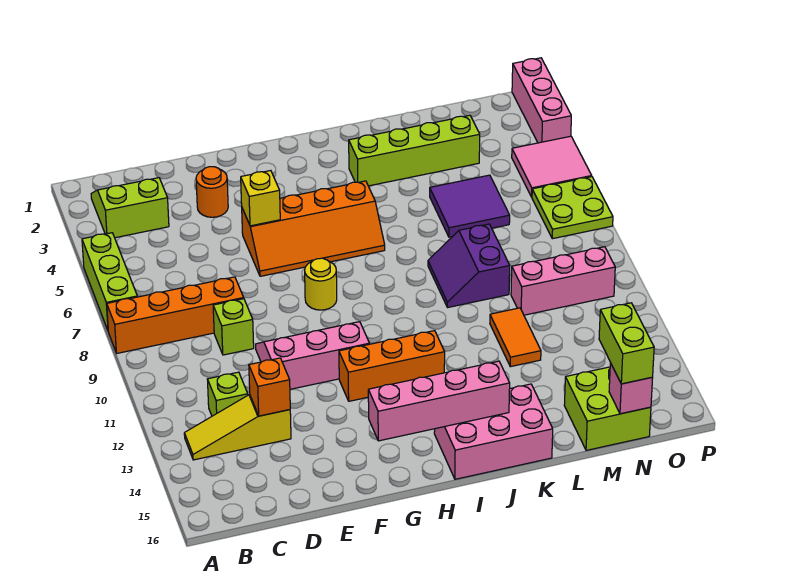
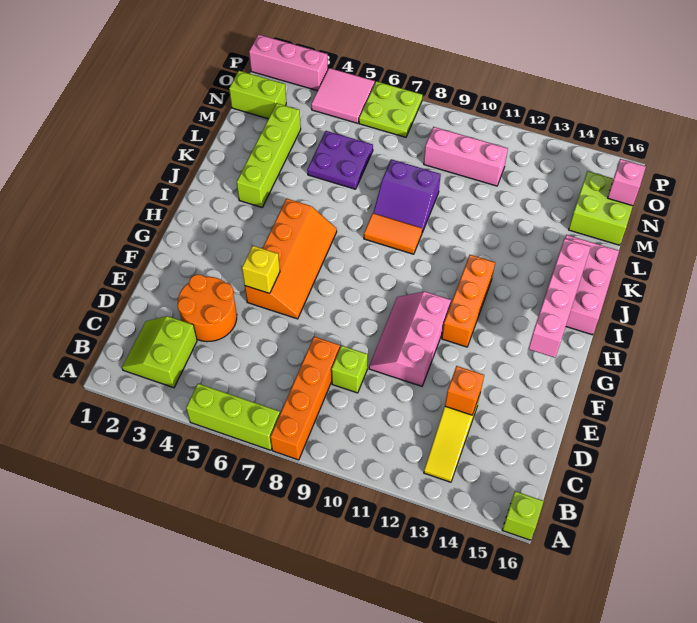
lime 1x1 brick [207,372,248,416] -> lime 1x1 brick moved to [502,491,544,540]
orange 1x1 round brick [196,167,228,217] -> orange 2x2 round brick [177,274,237,342]
yellow 1x1 round brick [305,258,337,310] -> none
purple 2x2 tile [430,175,510,237] -> purple 2x2 plate [307,131,373,189]
orange 1x2 tile [490,308,541,367] -> orange 1x2 tile moved to [364,213,422,254]
pink 1x3 brick [511,247,615,315] -> pink 1x3 brick turned to [424,127,508,186]
lime 1x2 brick [599,303,654,384] -> lime 1x2 brick moved to [229,71,286,119]

